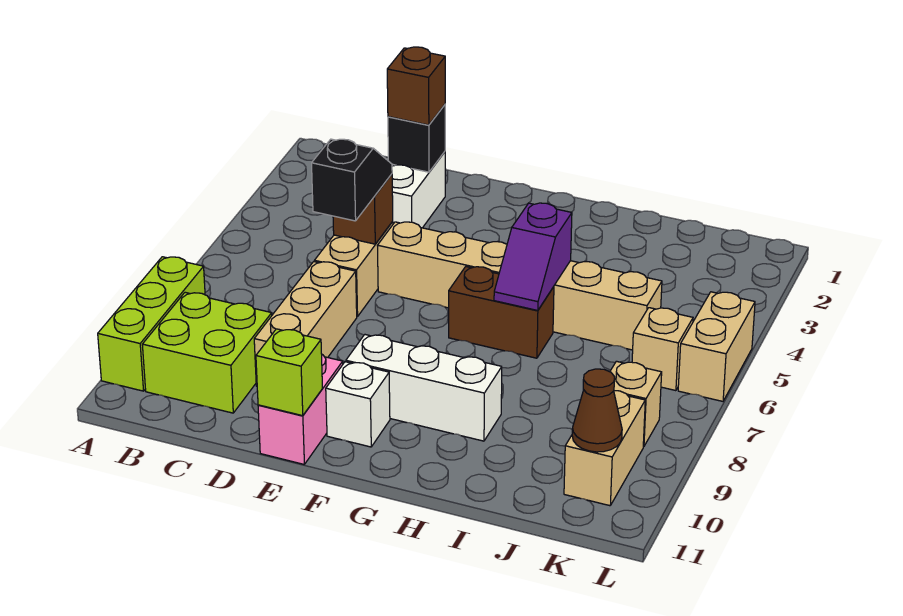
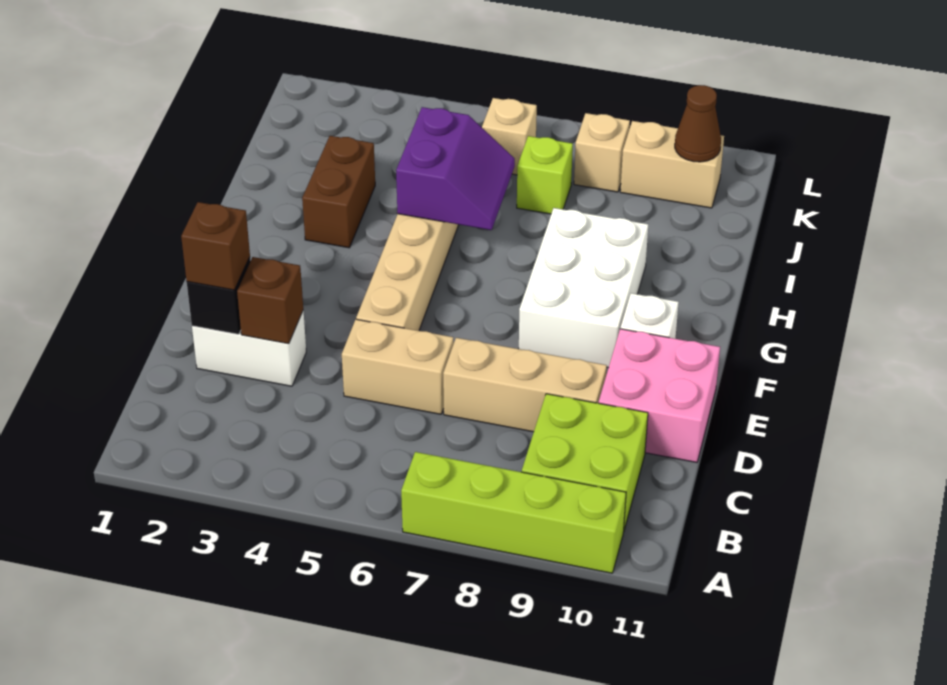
lime 1x3 brick [98,257,205,391] -> lime 1x4 brick [401,452,626,573]
brown 1x1 brick [333,174,393,244] -> brown 1x1 brick moved to [237,257,303,344]
black 1x2 slope [312,139,392,221] -> none
pink 1x2 brick [258,355,343,464] -> pink 2x2 brick [599,329,720,462]
lime 1x1 brick [256,329,323,416] -> lime 1x1 brick moved to [517,136,573,214]
white 1x3 brick [346,335,502,441] -> white 2x3 brick [519,208,648,368]
brown 1x2 brick [449,267,554,358] -> brown 1x2 brick moved to [302,136,375,248]
purple 1x2 slope [494,203,572,310] -> purple 2x2 slope [396,107,515,230]
tan 1x2 brick [678,292,755,401] -> none

